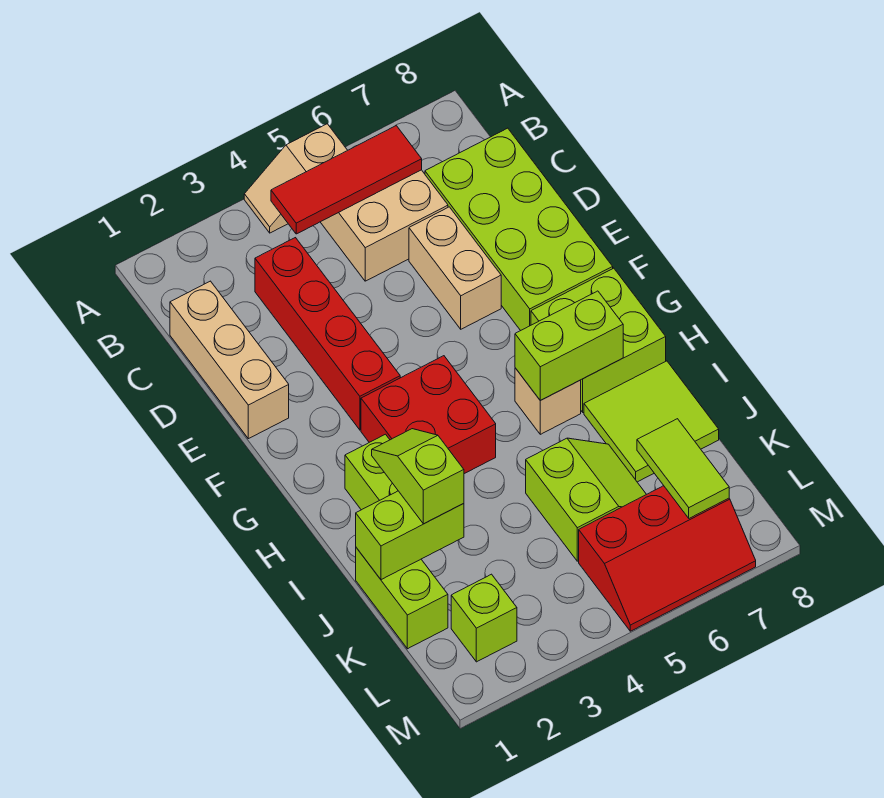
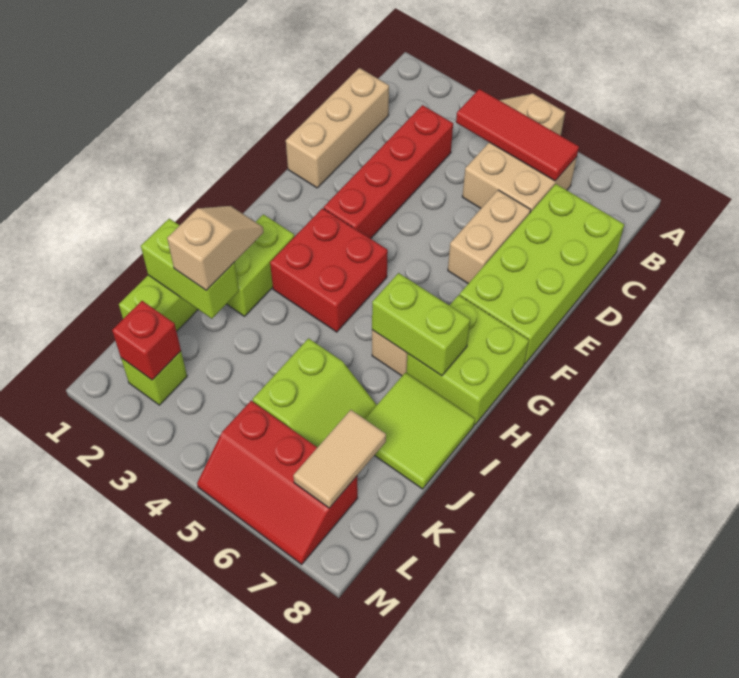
lime 1x2 slope [372,429,464,524] -> tan 1x2 slope [167,206,264,291]
lime 1x2 tile [637,419,729,518] -> tan 1x2 tile [293,410,386,508]
none -> red 1x1 brick [112,301,181,380]

